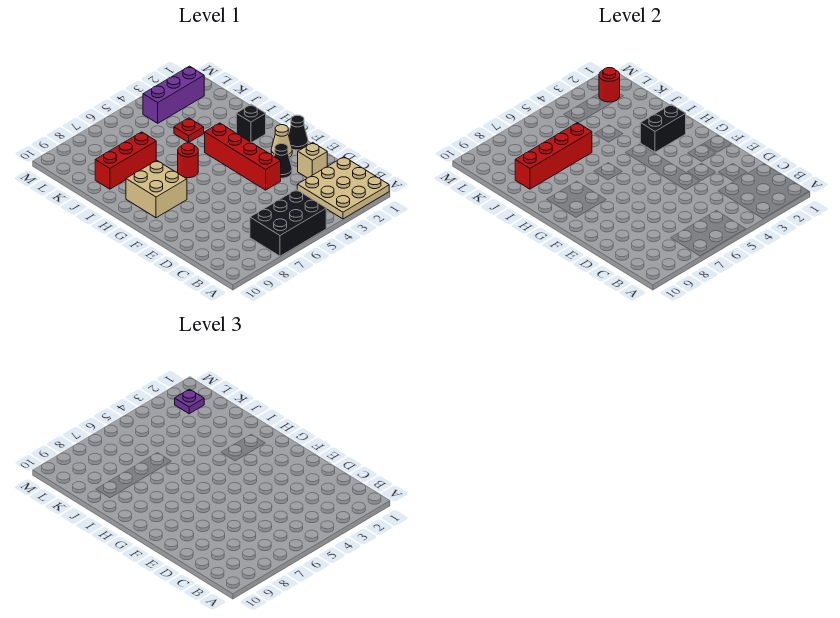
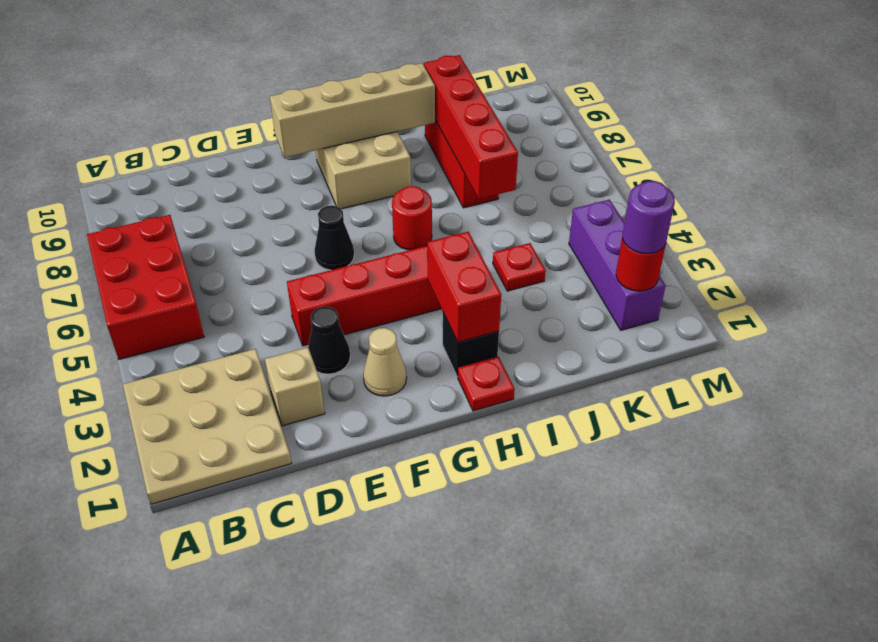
black 2x3 brick [250,190,326,256] -> red 2x3 brick [87,215,204,359]
black 1x1 cone [288,115,308,150] -> black 1x1 cone moved to [314,206,354,270]
none -> tan 1x4 brick [270,63,435,157]
none -> red 1x1 plate [458,356,515,411]
black 1x2 brick [640,104,686,152] -> red 1x2 brick [427,232,501,342]
purple 1x1 plate [175,389,204,414] -> purple 1x1 round brick [623,181,675,254]

